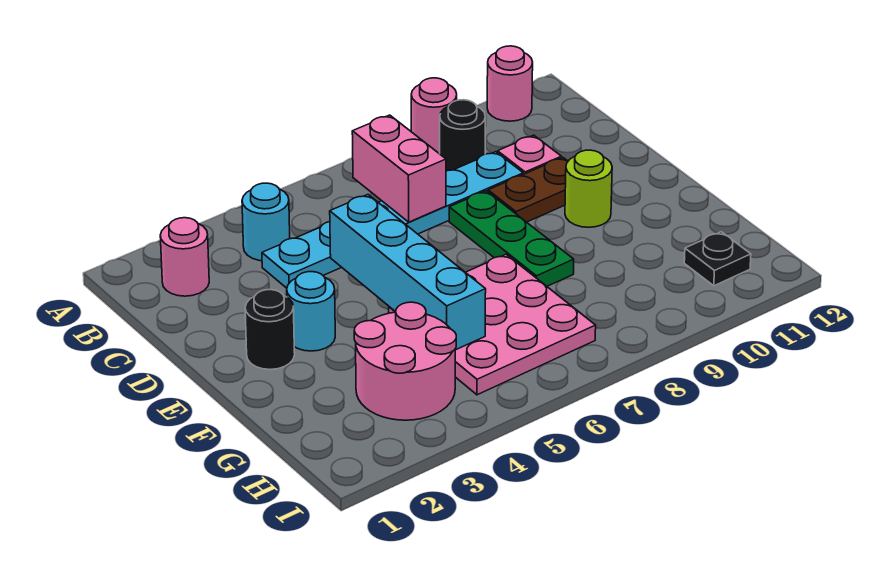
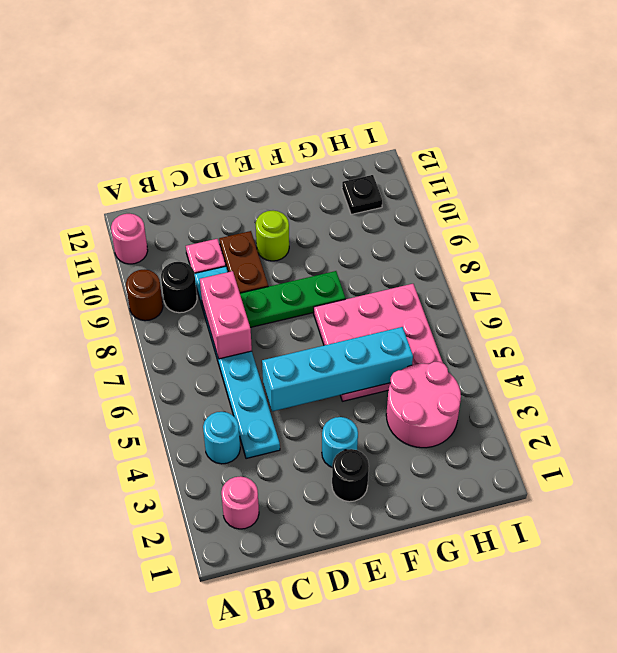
pink 1x1 round brick [411,78,457,153] -> brown 1x1 round brick [126,270,163,321]
pink 1x2 brick [352,115,446,222] -> pink 1x2 brick turned to [200,271,252,359]

